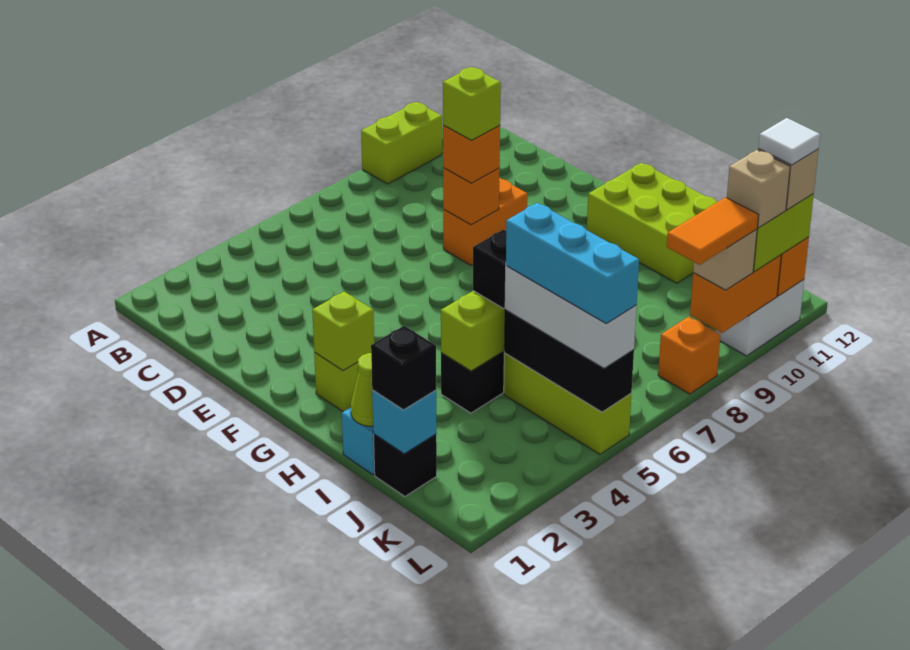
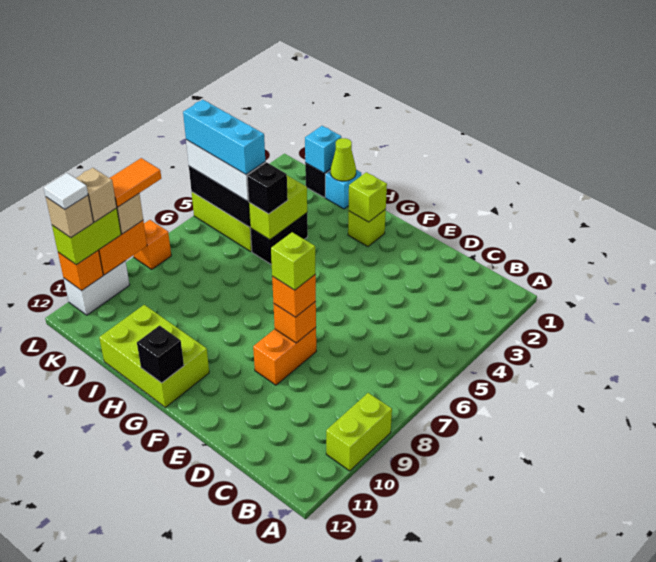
black 1x1 brick [371,326,436,410] -> black 1x1 brick moved to [137,326,184,383]

